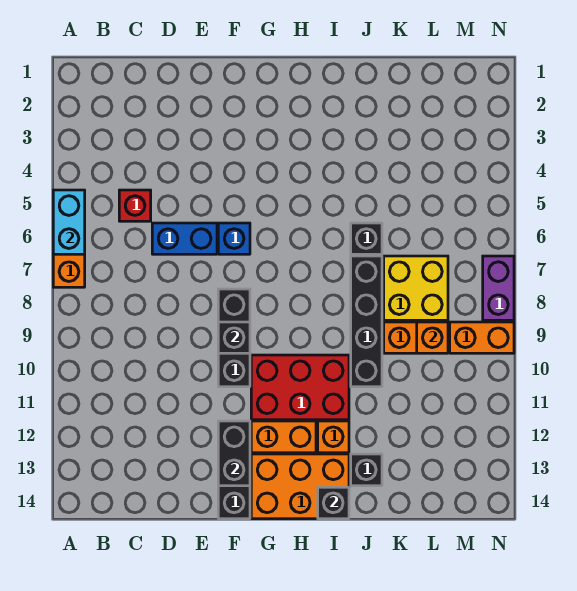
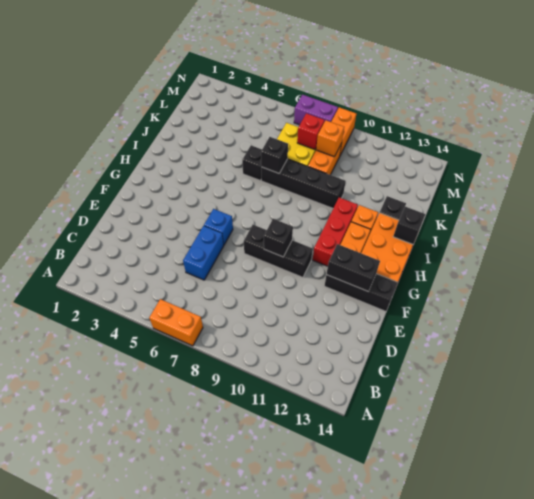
cyan 1x2 brick [53,190,85,254] -> none
red 1x1 brick [119,190,151,221] -> red 1x1 brick moved to [297,113,325,150]
red 2x3 brick [251,355,349,420] -> red 1x3 brick [313,197,358,266]
none -> black 1x1 brick [261,137,288,173]

